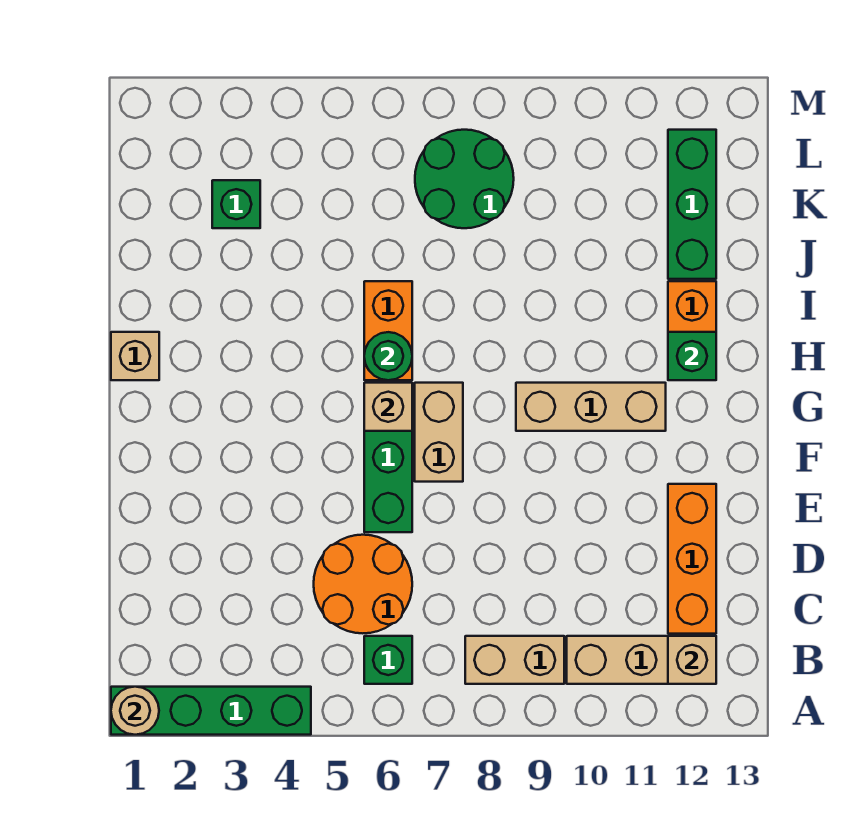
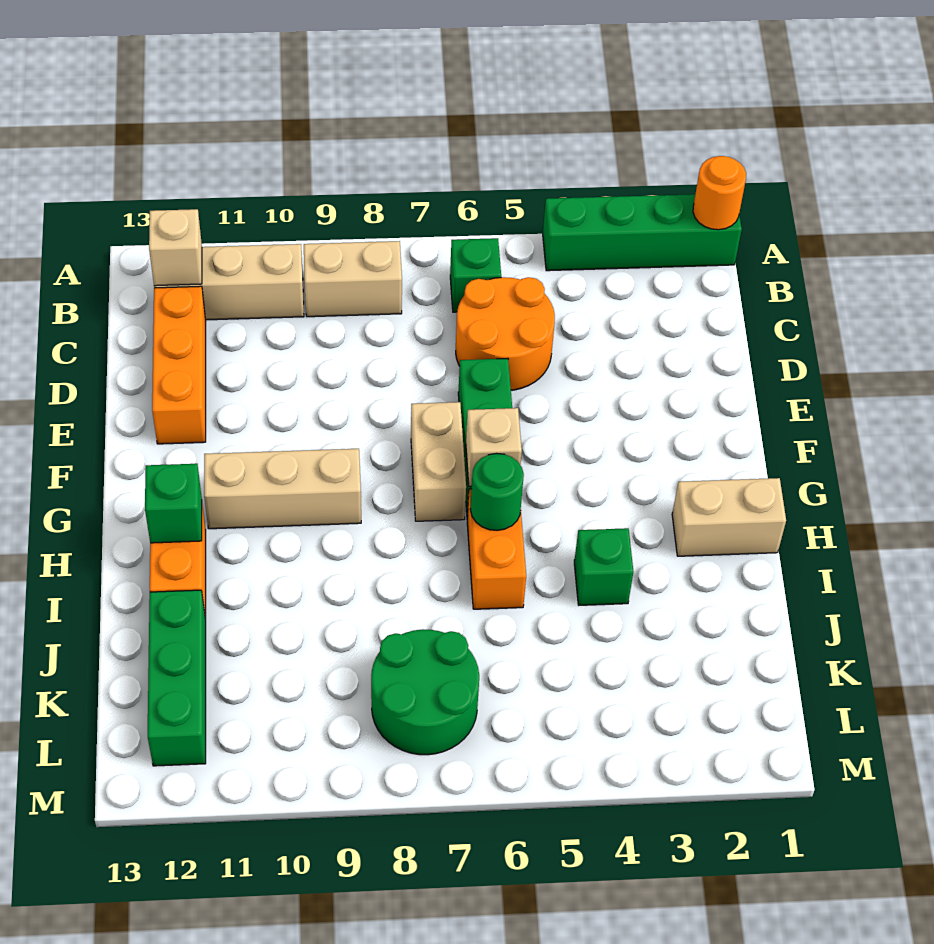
tan 1x1 round brick [111,687,159,735] -> orange 1x1 round brick [693,156,746,230]
tan 1x1 brick [111,332,159,380] -> tan 1x2 brick [672,478,786,556]
green 1x1 brick [212,180,260,228] -> green 1x1 brick moved to [574,528,633,605]

